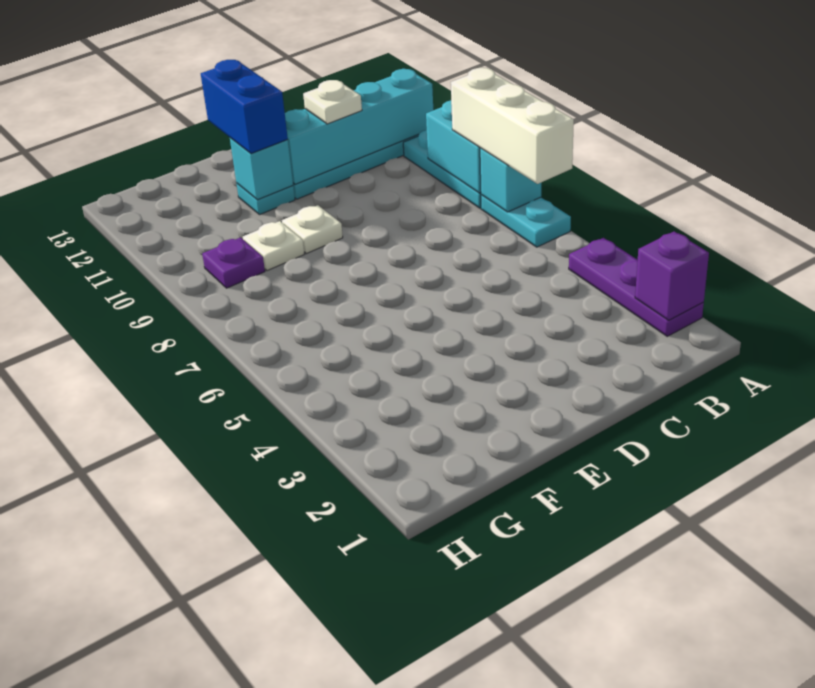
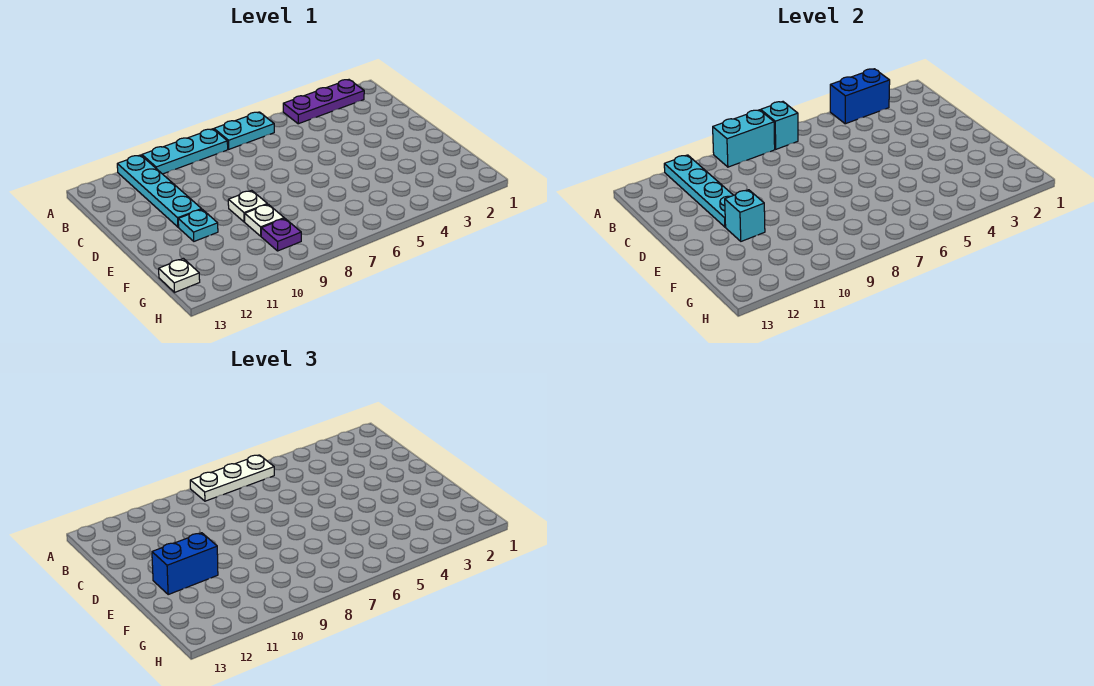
purple 1x1 brick [635,232,709,320] -> none
none -> blue 1x2 brick [830,69,890,124]
white 1x3 brick [451,68,574,184] -> white 1x3 plate [190,455,274,501]
cyan 1x4 brick [285,69,433,184] -> cyan 1x4 plate [664,155,733,227]
white 1x1 plate [303,80,362,124] -> white 1x1 plate moved to [159,259,200,292]

